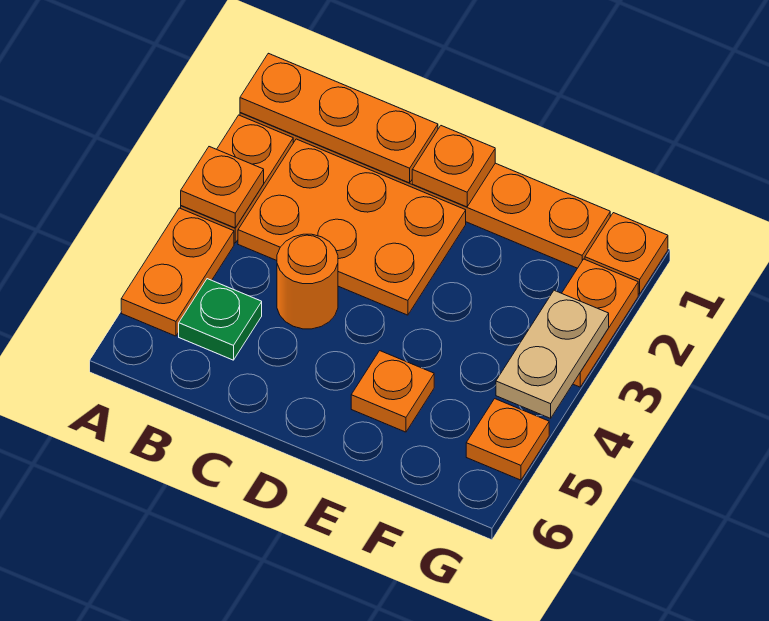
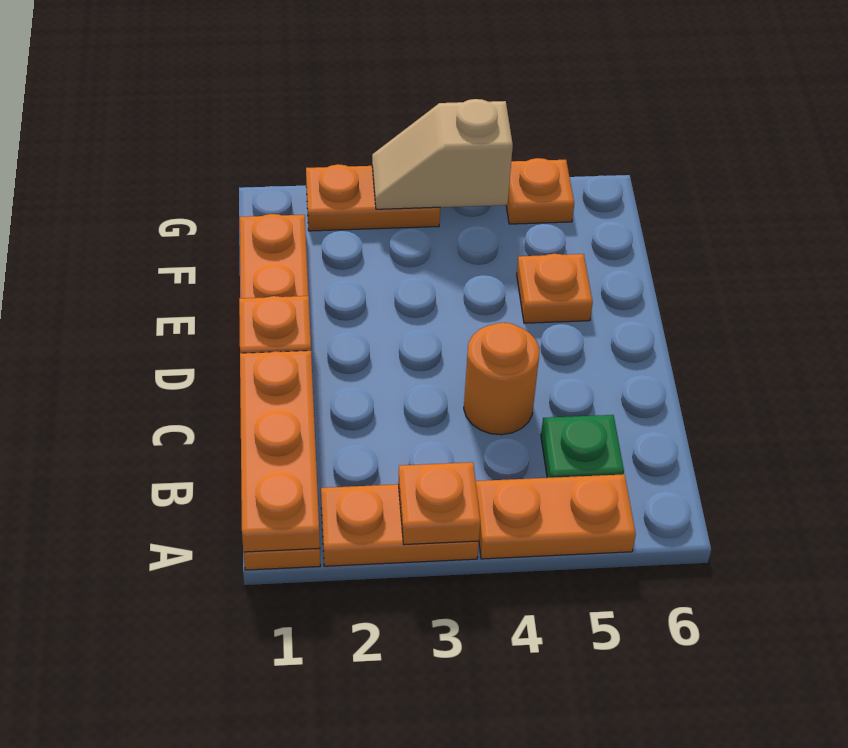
orange 2x3 plate [238,139,466,315] -> none
orange 1x1 plate [585,213,668,294] -> none
tan 1x2 plate [496,290,609,418] -> tan 1x2 slope [372,99,513,209]

